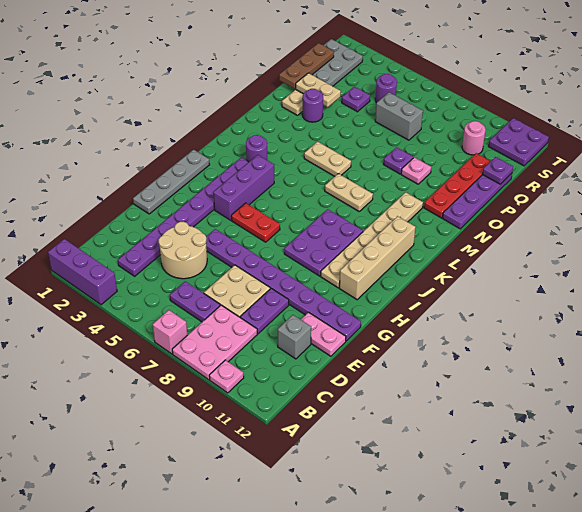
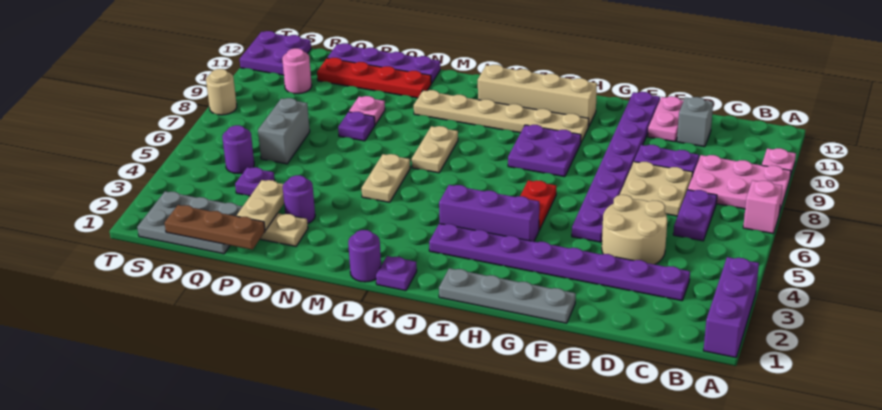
purple 2x3 plate [284,209,363,276] -> purple 2x2 plate [508,125,581,177]
purple 1x1 round brick [246,135,267,162] -> purple 1x1 round brick moved to [348,230,381,282]
purple 1x1 plate [483,157,513,184] -> purple 1x1 plate moved to [376,256,417,291]
none -> tan 1x1 round brick [206,69,237,115]

